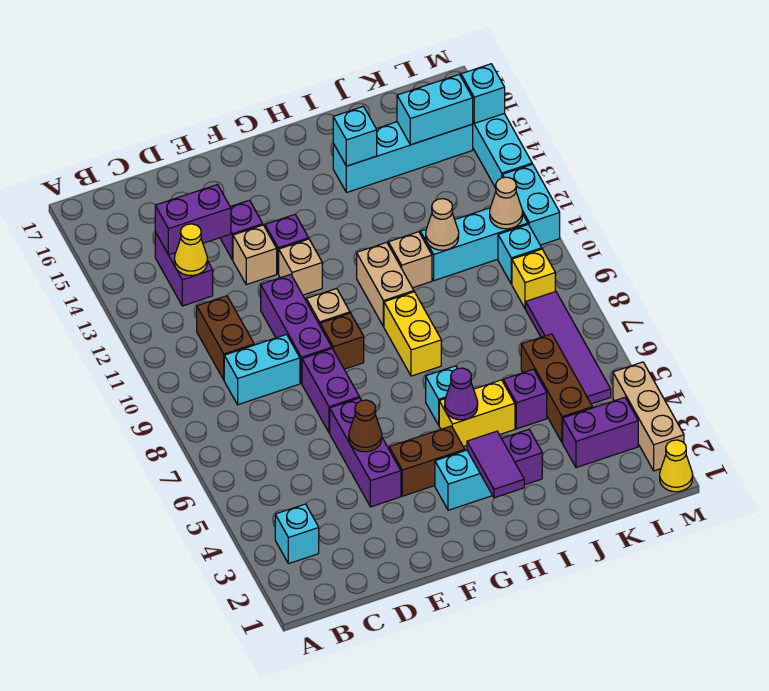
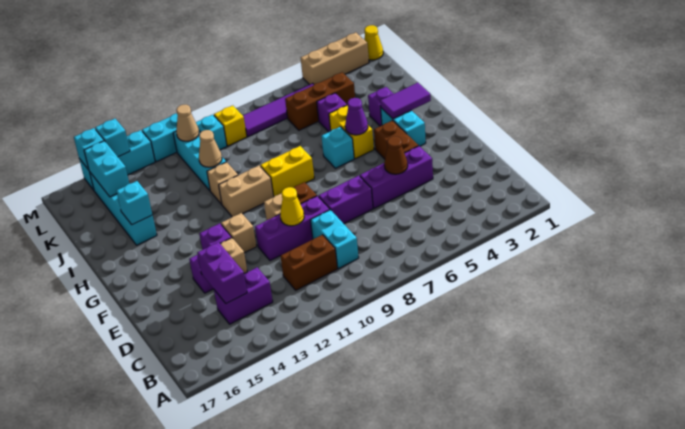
cyan 1x1 brick [275,504,319,564] -> cyan 1x1 brick moved to [95,119,130,157]
yellow 1x1 cone [174,224,207,276] -> yellow 1x1 cone moved to [280,187,304,226]
purple 1x2 brick [563,397,638,468] -> none

